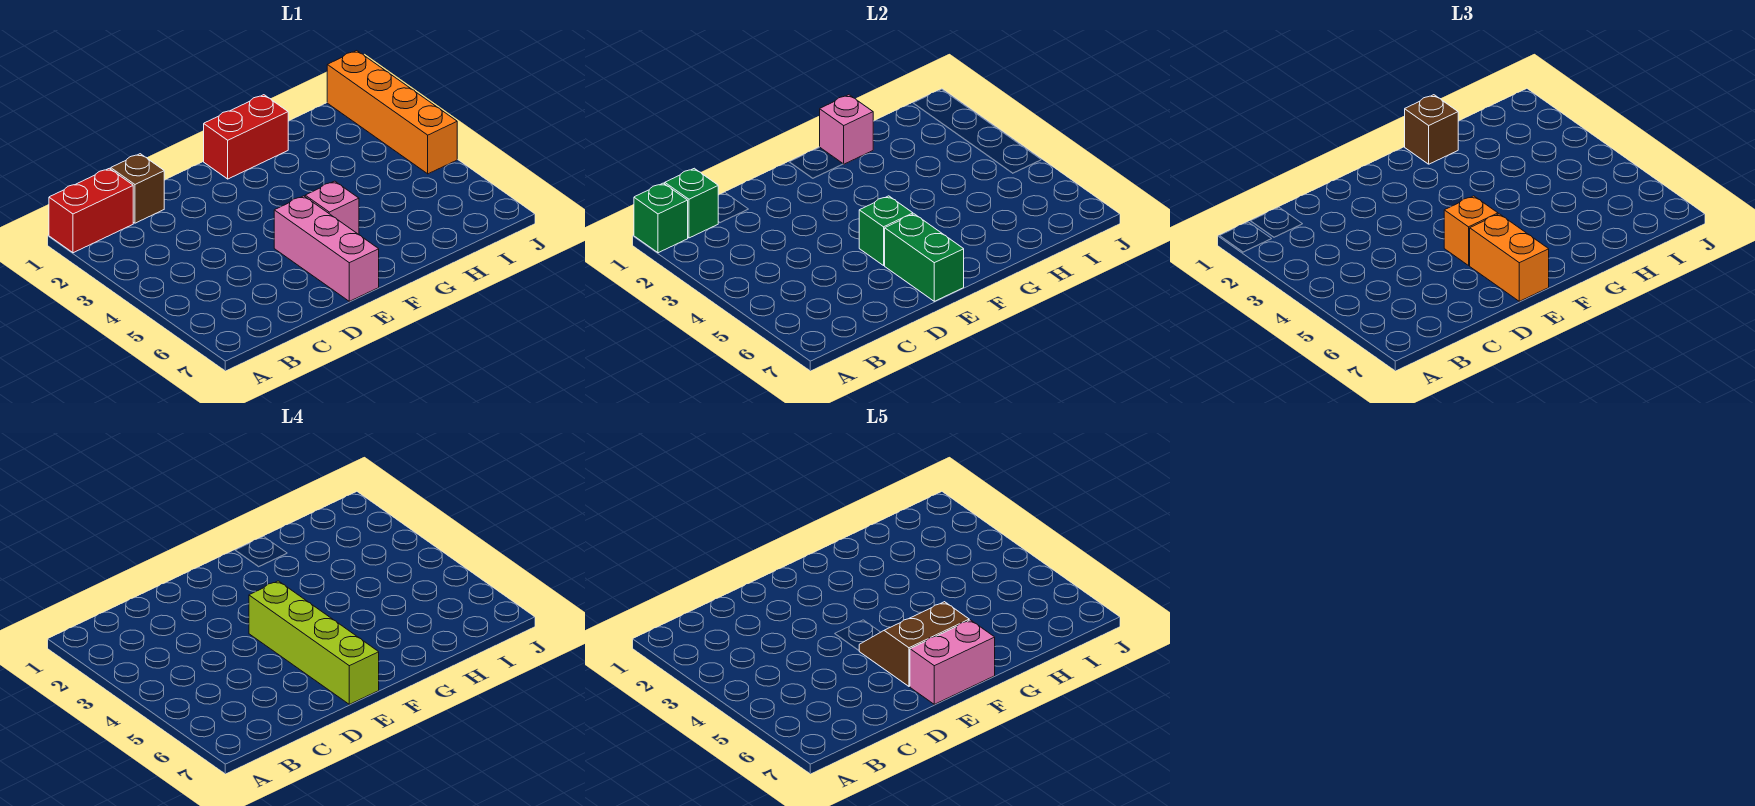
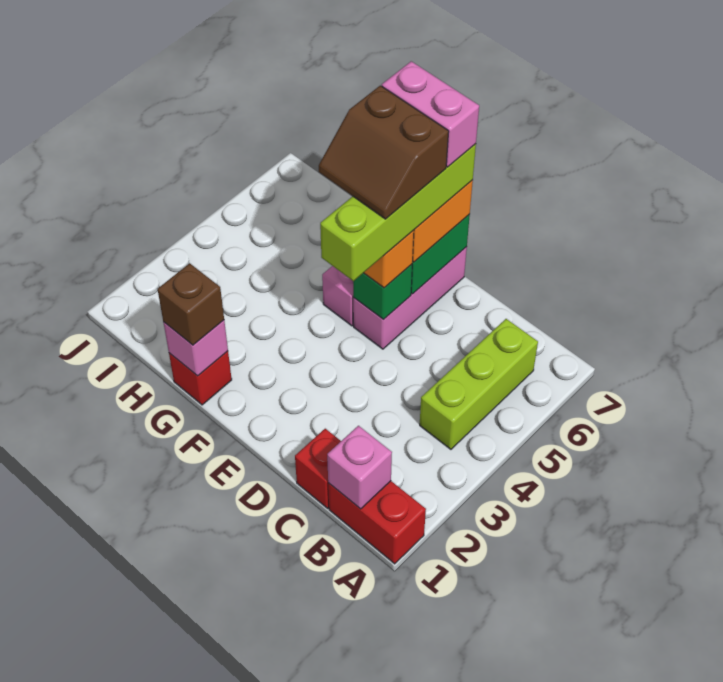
green 1x1 brick [634,183,688,253] -> none
green 1x1 brick [665,168,718,238] -> pink 1x1 brick [327,426,392,509]
none -> lime 1x3 brick [420,319,538,449]
brown 1x1 brick [111,154,164,223] -> red 1x1 brick [295,429,341,508]
red 1x2 brick [204,95,288,179] -> red 1x1 brick [169,351,232,405]
orange 1x4 brick [327,51,457,174] -> none

